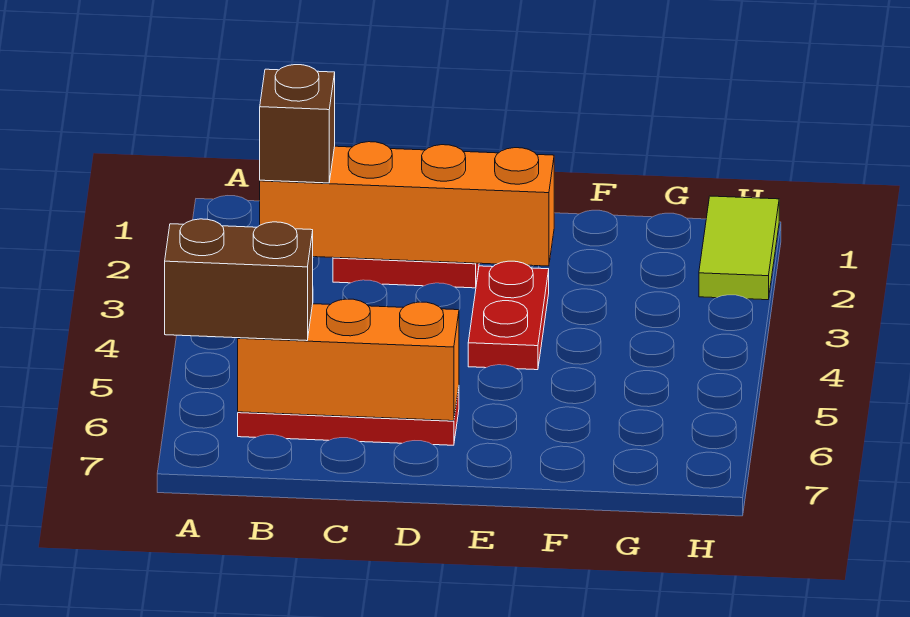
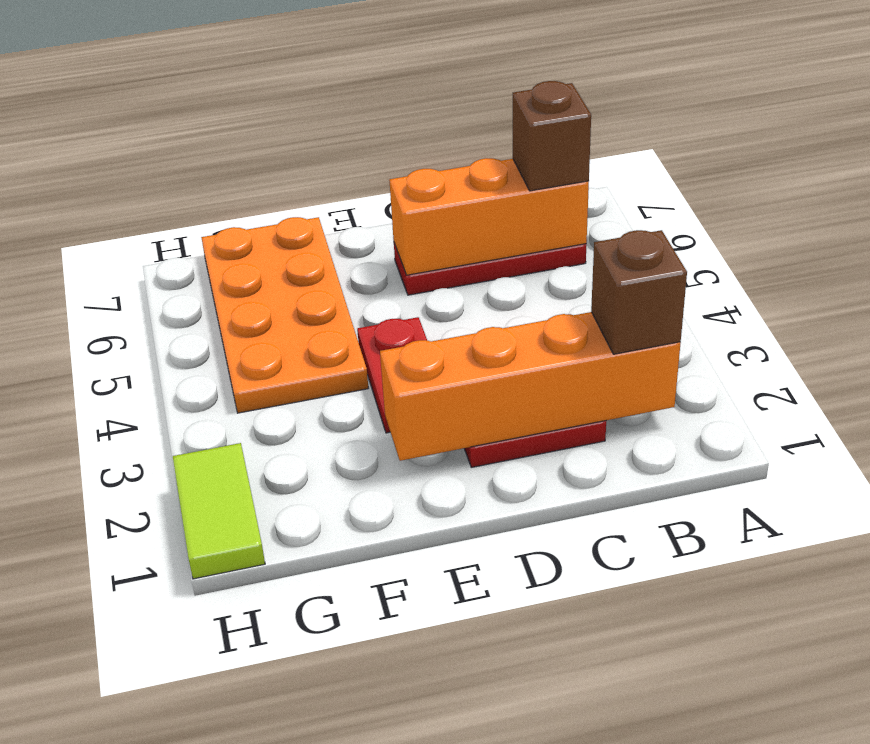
brown 1x2 brick [165,219,313,341] -> brown 1x1 brick [513,81,591,191]
none -> orange 2x4 plate [201,217,368,413]

